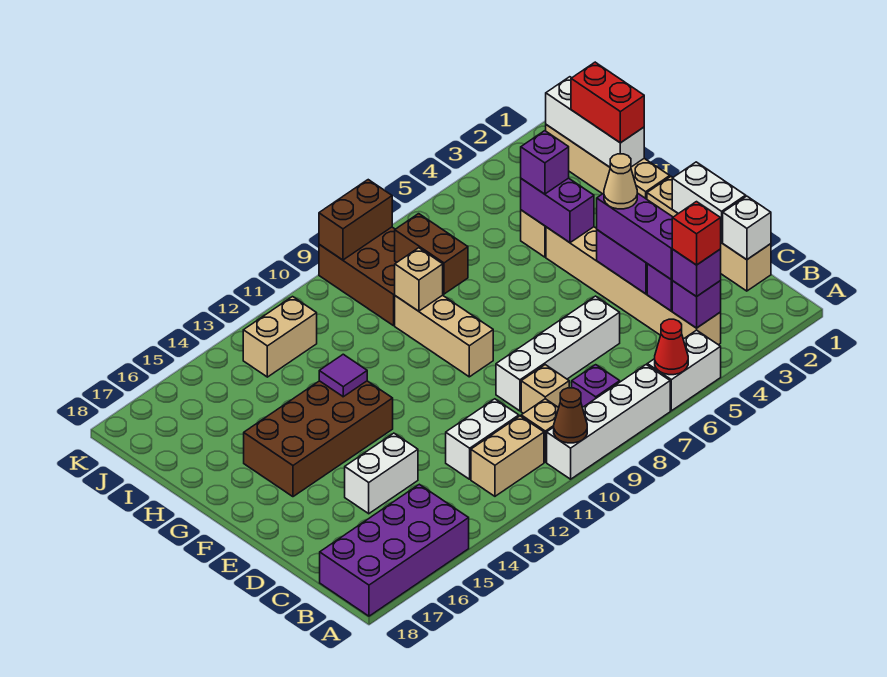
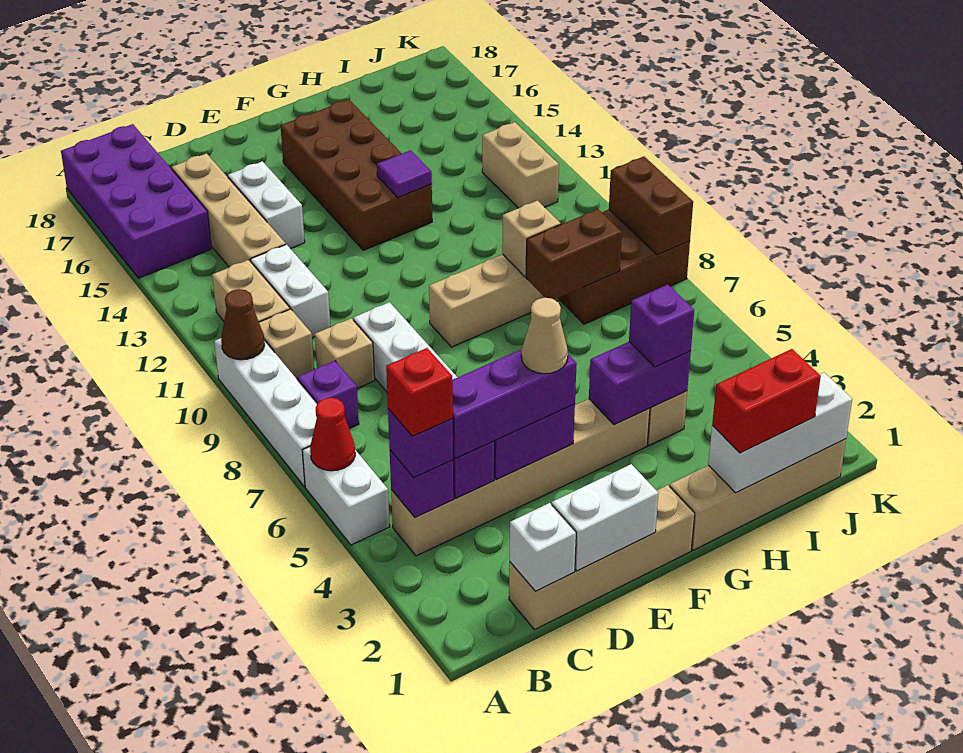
none -> tan 1x4 brick [172,153,286,267]

